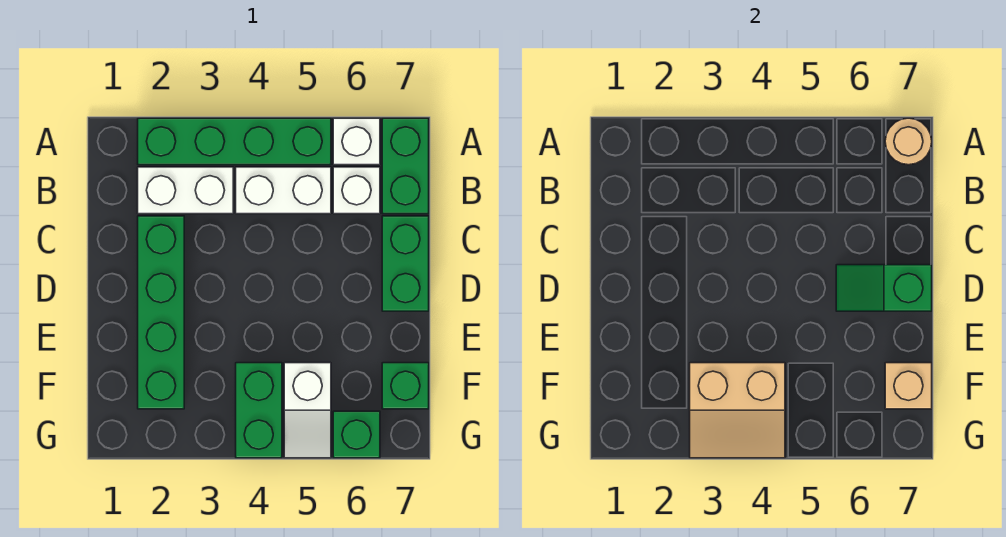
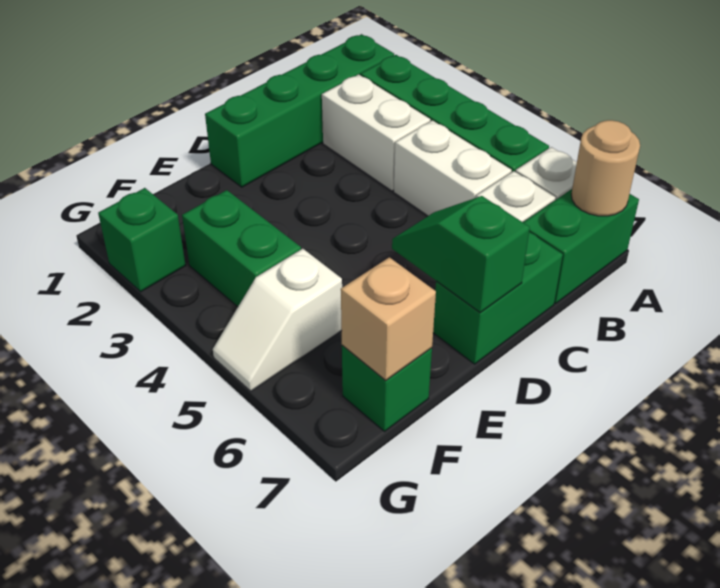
green 1x4 brick [138,216,184,409] -> green 1x4 brick moved to [205,34,394,187]
tan 2x2 slope [690,363,785,458] -> none
green 1x2 brick [236,363,282,458] -> green 1x2 brick turned to [182,190,301,307]
green 1x1 brick [333,411,380,458] -> green 1x1 brick moved to [98,188,186,292]

